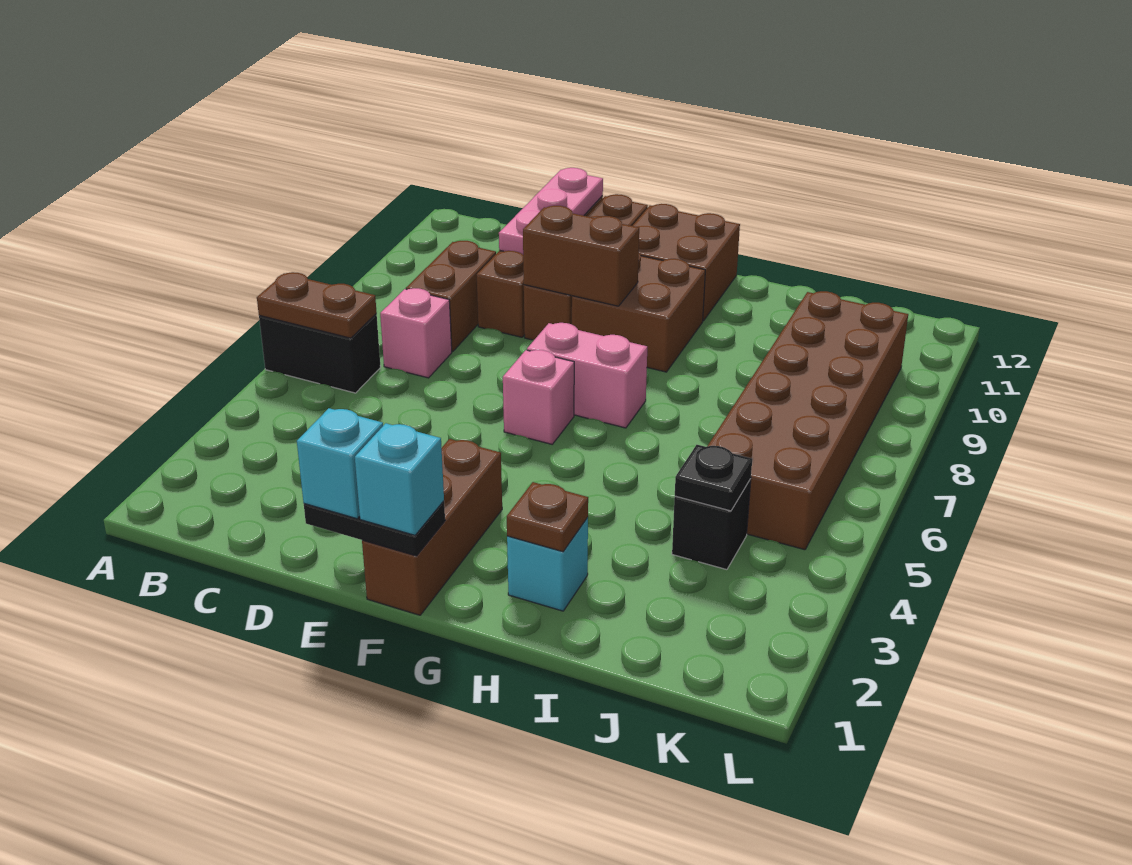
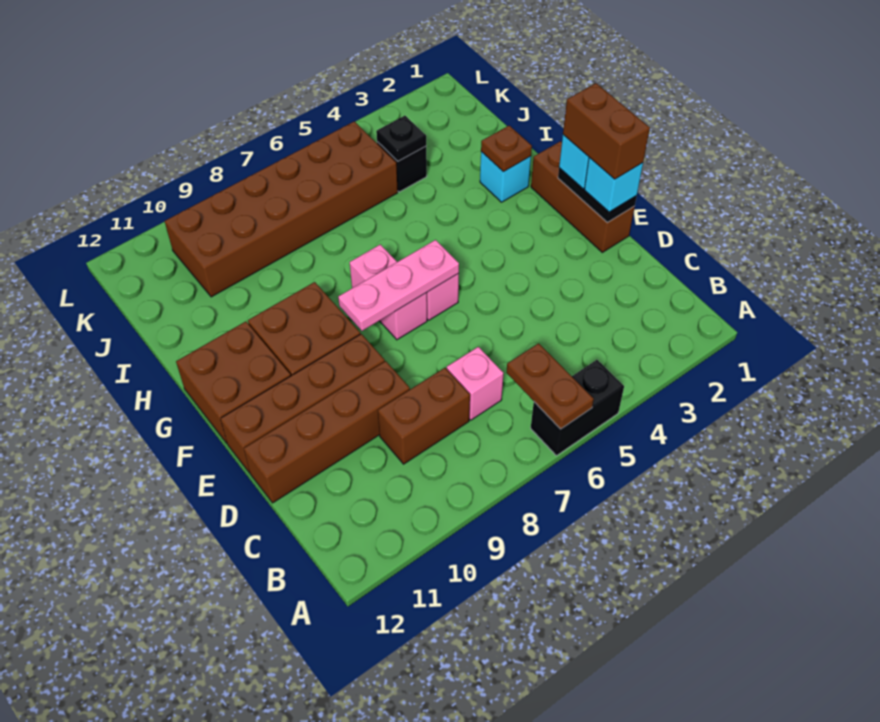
black 1x2 brick [259,314,381,393] -> black 1x2 brick turned to [531,360,624,456]
pink 1x3 plate [499,168,603,254] -> pink 1x3 plate moved to [338,240,459,331]
brown 1x2 brick [523,206,639,306] -> brown 1x2 brick moved to [563,83,650,179]
brown 1x3 brick [362,439,502,615] -> brown 1x3 brick turned to [531,141,635,252]

